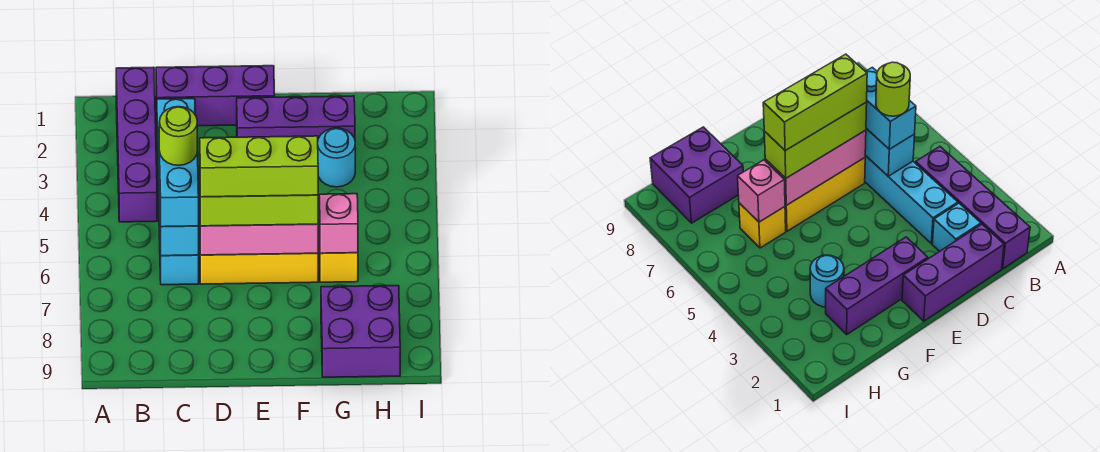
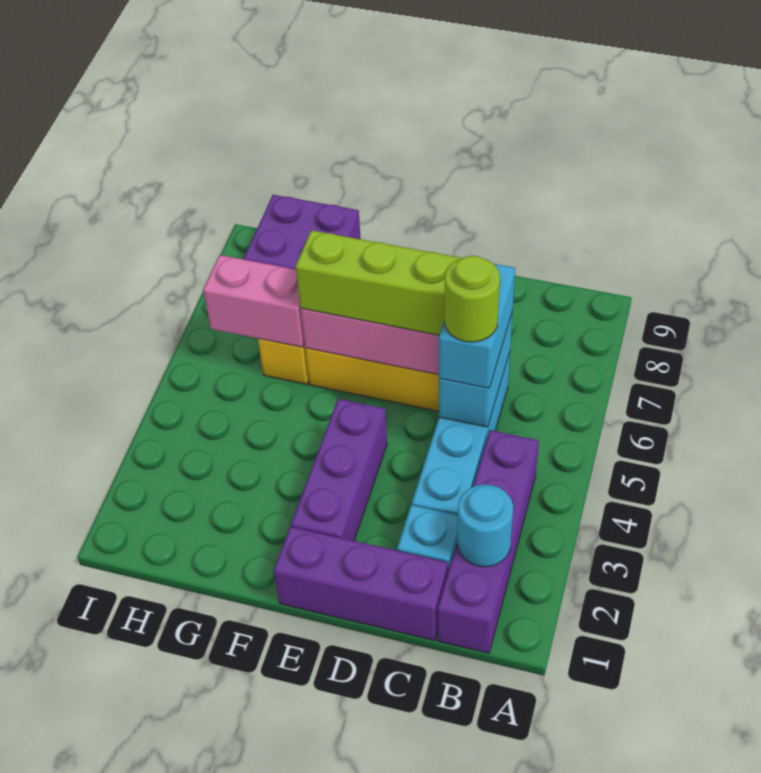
lime 1x3 brick [200,136,318,197] -> none
purple 1x3 brick [237,96,355,139] -> purple 1x3 brick turned to [291,399,387,541]
cyan 1x1 round brick [318,128,355,187] -> cyan 1x1 round brick moved to [457,484,513,567]
pink 1x1 brick [319,194,358,253] -> pink 1x2 brick [203,255,305,347]

